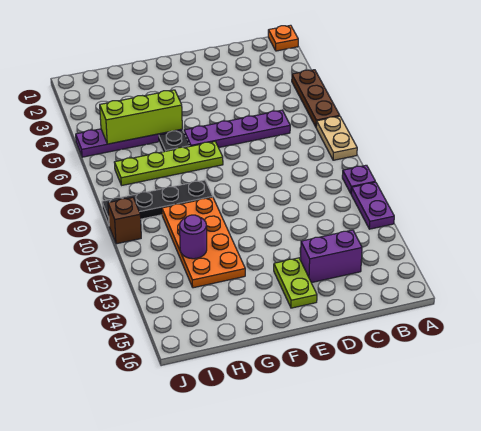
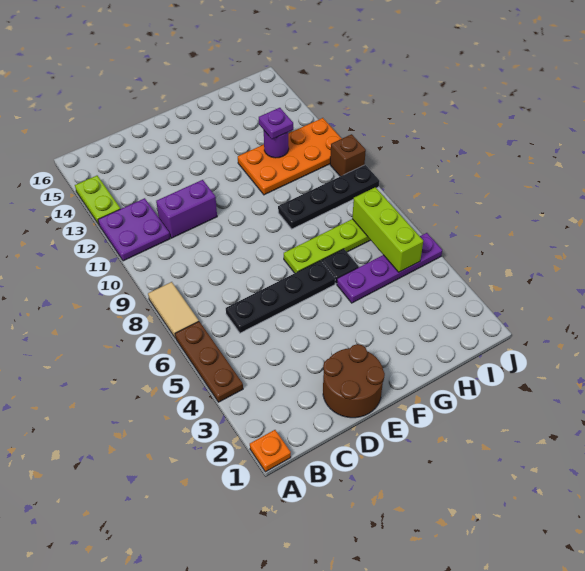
tan 1x2 plate [316,116,357,160] -> tan 1x2 tile [148,282,199,338]
purple 1x1 plate [342,165,375,193] -> purple 1x1 plate moved to [259,108,293,139]
purple 1x2 plate [351,182,394,229] -> purple 2x2 plate [98,198,170,261]
purple 1x4 plate [184,110,290,148] -> black 1x4 plate [226,260,335,333]
purple 1x2 brick [301,230,362,283] -> purple 1x2 brick moved to [156,180,217,238]
none -> brown 2x2 round brick [323,344,385,418]
lime 1x2 plate [274,258,317,308] -> lime 1x2 plate moved to [75,176,120,225]
lime 1x3 brick [100,90,182,144] -> lime 1x3 brick turned to [352,187,423,272]
orange 2x4 plate [162,197,245,288] -> orange 2x4 plate turned to [238,118,342,195]

